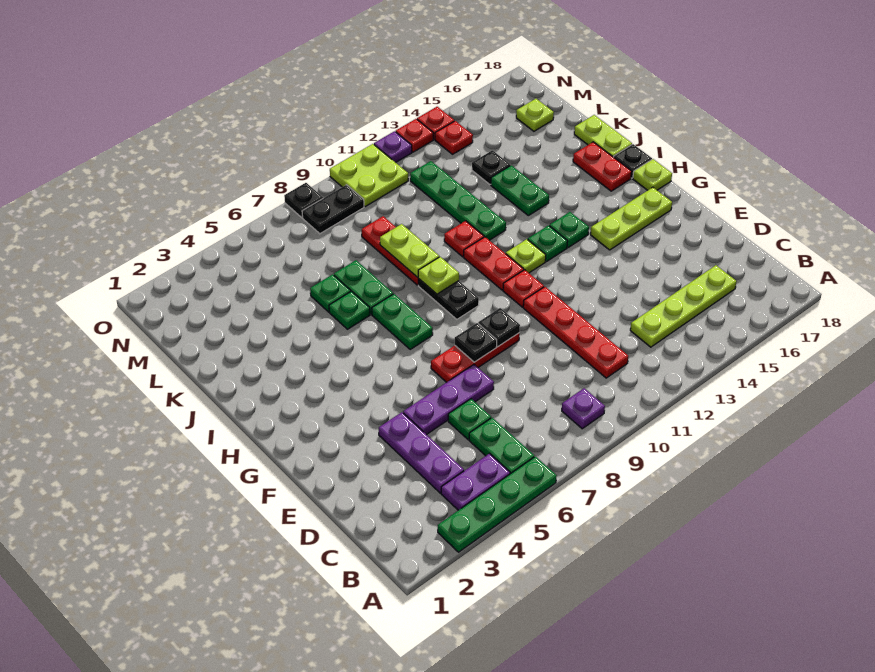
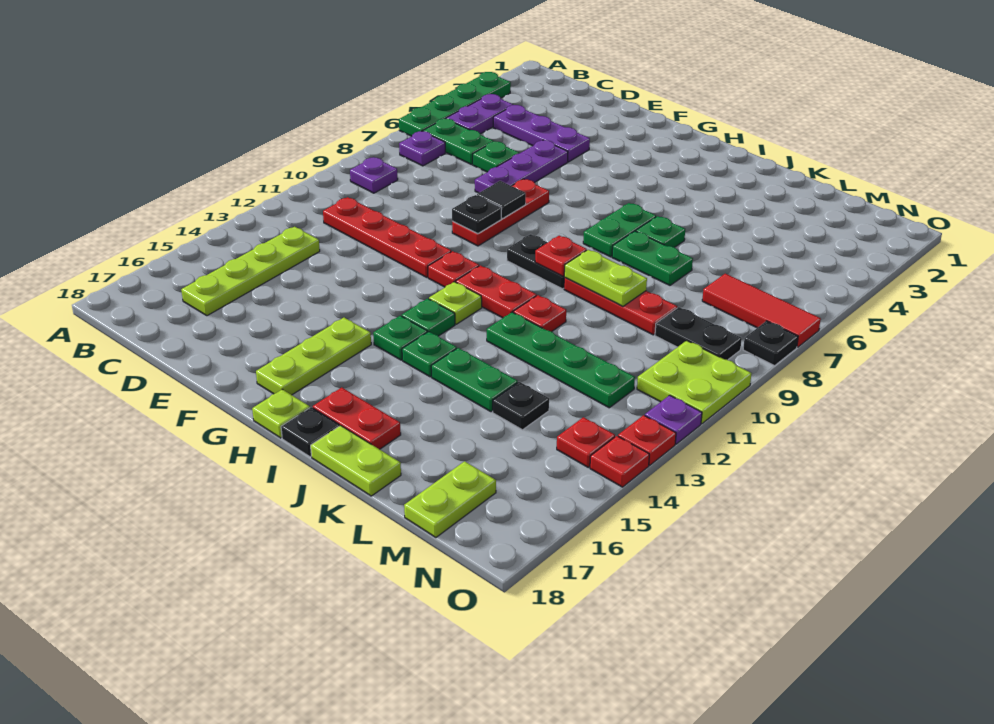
none -> purple 1x1 plate [399,131,445,166]
black 1x1 plate [455,323,497,362] -> black 1x1 tile [477,181,526,219]
green 1x2 plate [372,294,433,349] -> green 1x2 plate turned to [583,203,656,257]
lime 1x1 plate [418,257,459,294] -> red 1x1 plate [535,236,587,276]
green 1x1 plate [310,274,351,312] -> green 1x1 plate moved to [402,332,457,377]
none -> red 1x3 tile [702,274,821,347]
lime 1x1 plate [516,99,554,131] -> lime 1x2 plate [404,461,496,537]
black 1x2 plate [302,185,364,234] -> black 1x2 plate turned to [655,307,742,360]

